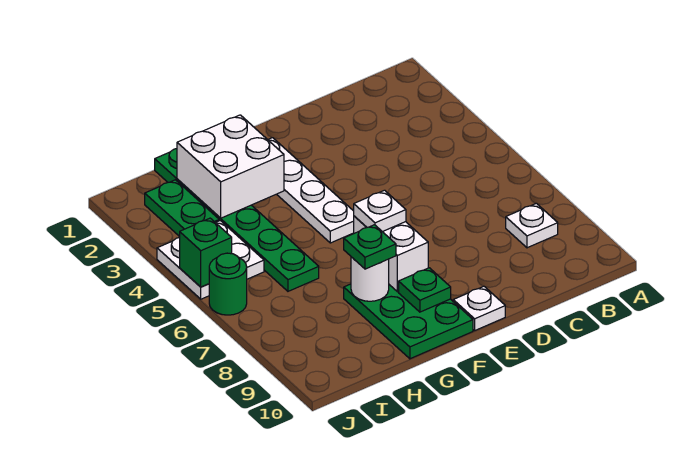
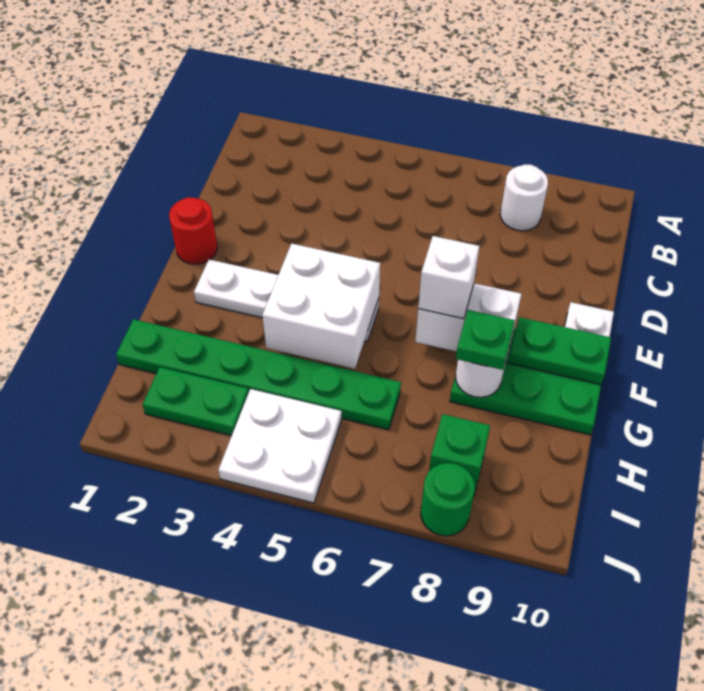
white 1x1 plate [506,203,558,248] -> white 1x1 round brick [500,165,548,231]
none -> red 1x1 round brick [169,197,218,264]
white 1x1 plate [354,190,406,232] -> white 1x1 brick [418,236,479,319]
green 1x1 plate [399,268,451,312] -> green 1x2 plate [508,317,611,384]
white 2x2 brick [177,115,284,218] -> white 2x2 brick moved to [262,244,380,369]
green 1x1 brick [180,218,232,287] -> green 1x1 brick moved to [429,414,490,495]
green 1x1 round brick [209,253,247,315] -> green 1x1 round brick moved to [421,463,475,536]

